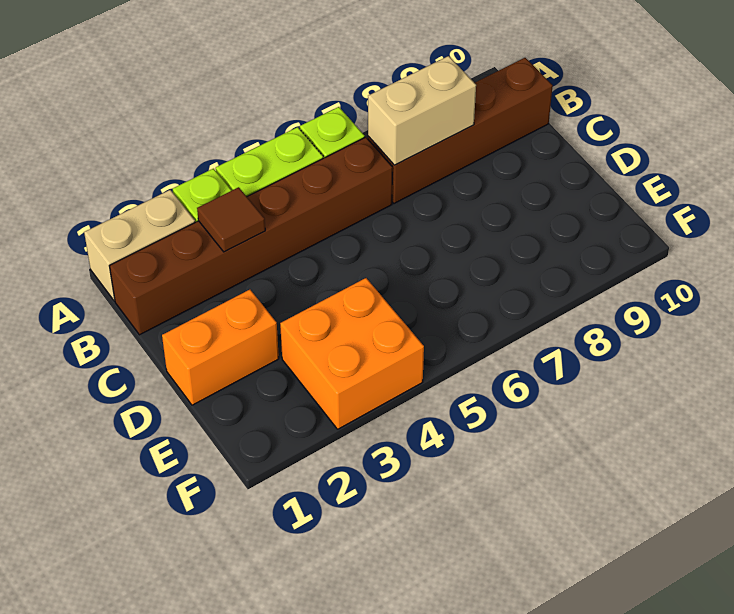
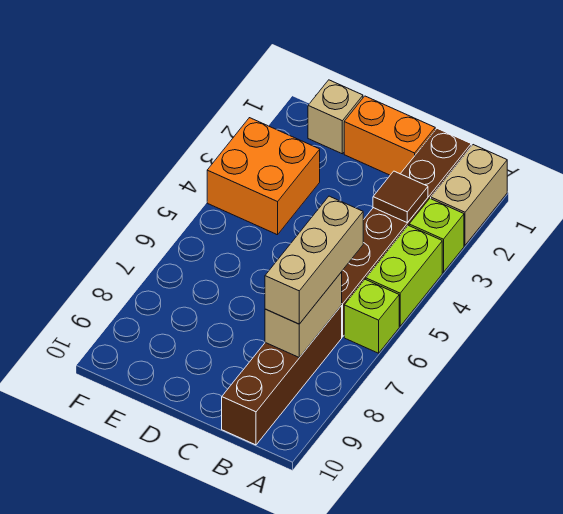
none -> tan 1x3 brick [265,196,363,324]
orange 1x2 brick [162,290,279,405] -> orange 1x2 brick turned to [344,96,435,175]
none -> tan 1x1 brick [308,80,363,154]

